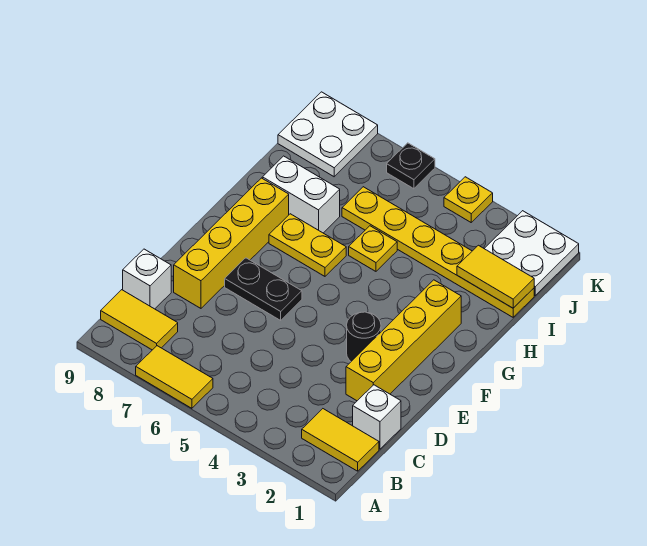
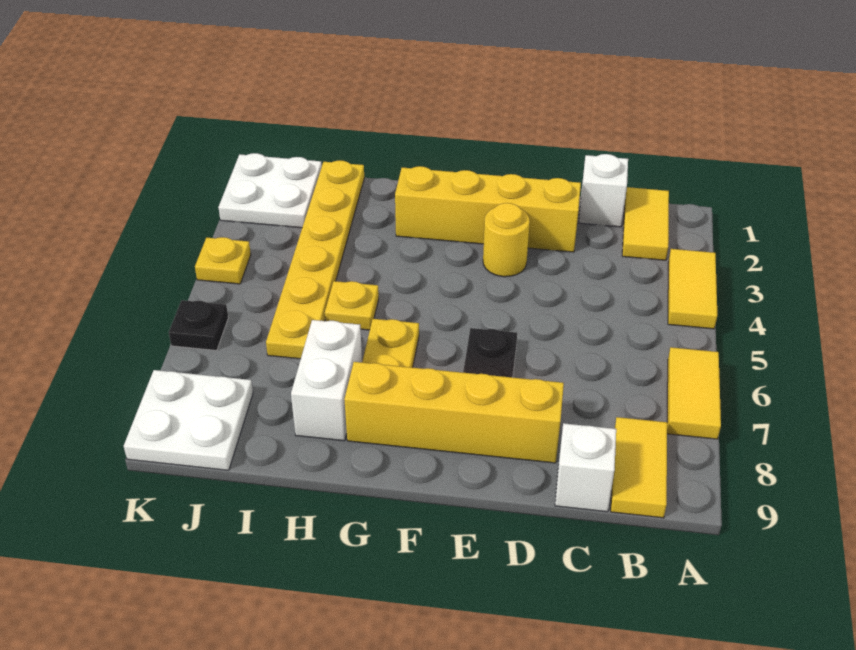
black 1x1 round brick [347,312,381,361] -> yellow 1x1 round brick [483,203,530,277]
yellow 1x2 tile [457,245,534,308] -> yellow 1x2 tile moved to [668,249,717,329]

